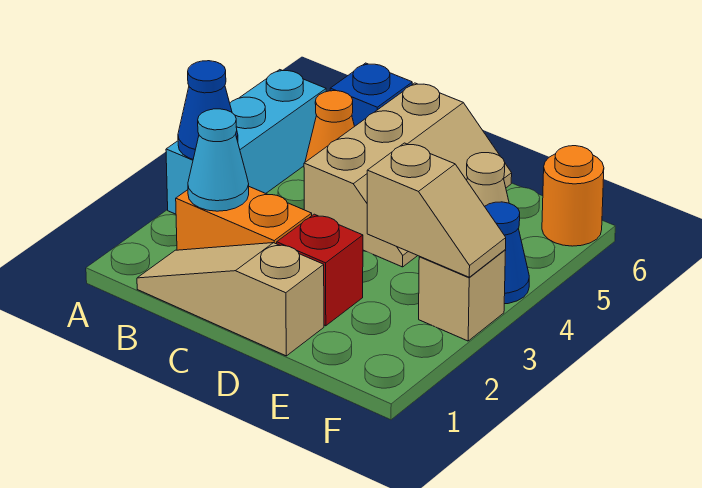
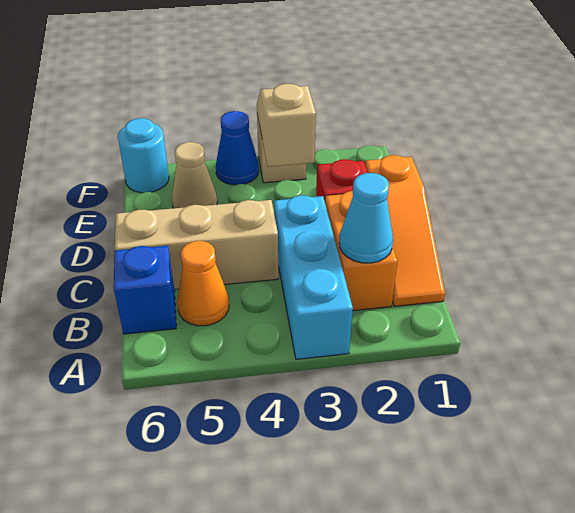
cyan 1x3 brick [166,70,326,214] -> cyan 1x3 brick turned to [274,195,353,359]
blue 1x1 cone [178,61,238,159] -> none
tan 1x3 slope [137,243,324,356] -> orange 1x3 slope [365,155,445,306]
orange 1x1 round brick [542,146,604,246] -> cyan 1x1 round brick [118,118,169,193]

